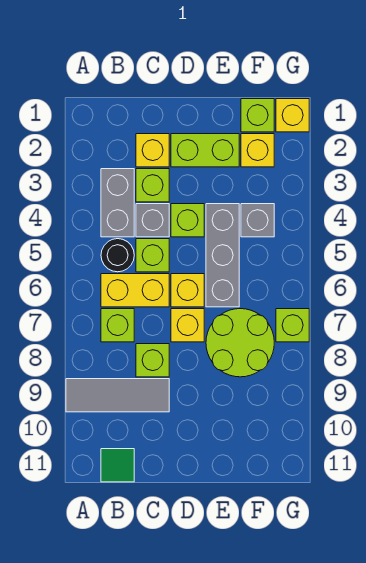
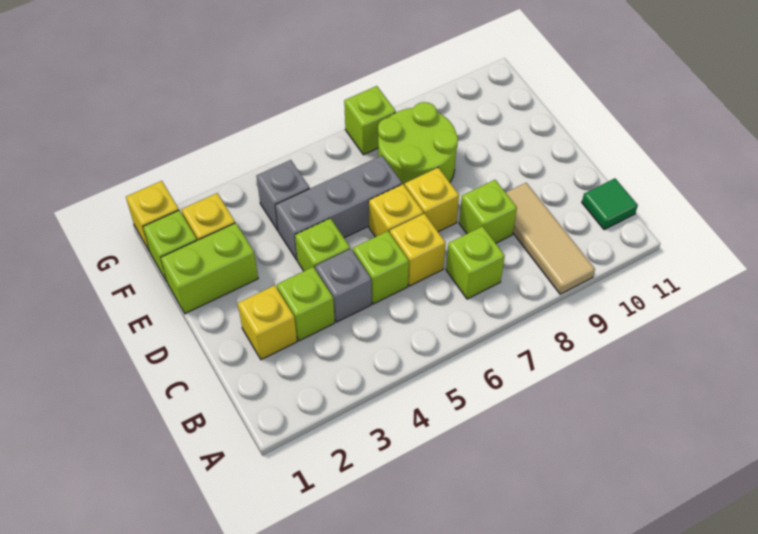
grey 1x3 tile [66,379,169,412] -> tan 1x3 tile [506,183,595,294]
grey 1x2 brick [101,169,134,237] -> none
black 1x1 round brick [101,239,134,272] -> none
yellow 1x2 brick [101,274,169,307] -> yellow 1x1 brick [390,214,445,286]
lime 1x2 brick [171,134,239,167] -> lime 1x2 brick turned to [161,223,258,314]

